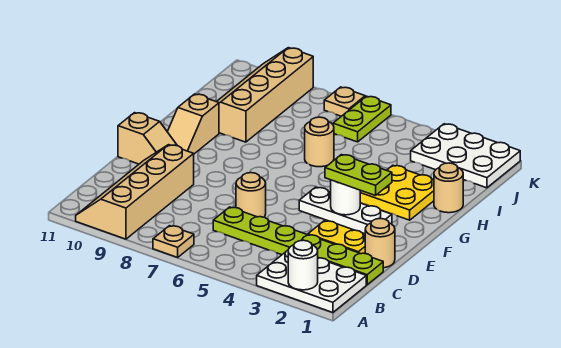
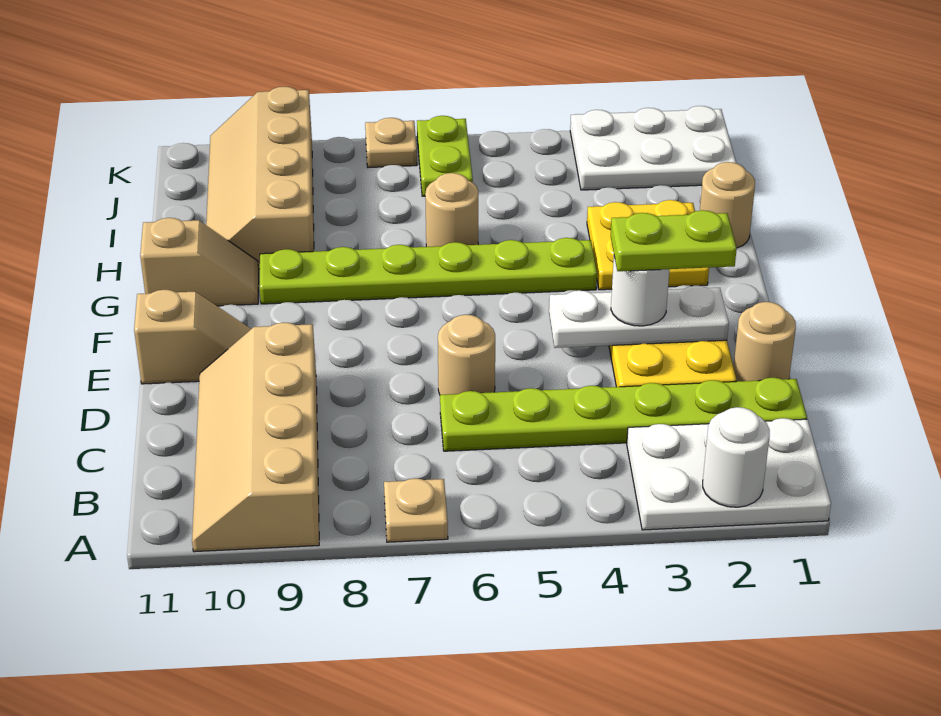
tan 1x2 slope [168,94,219,154] -> tan 1x2 slope turned to [140,218,259,306]
none -> lime 1x6 plate [260,238,597,304]

